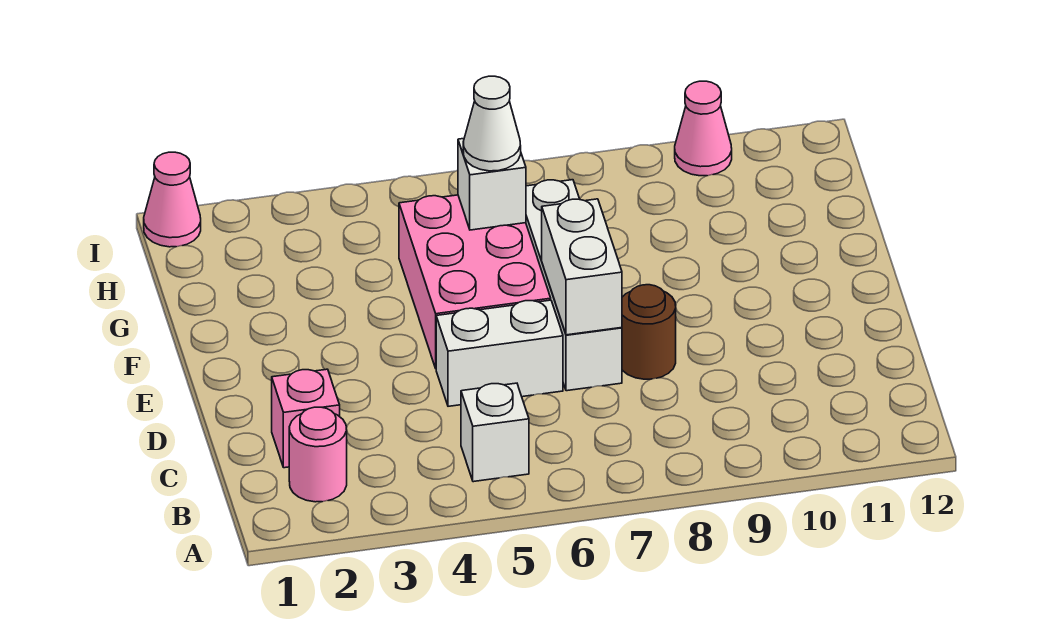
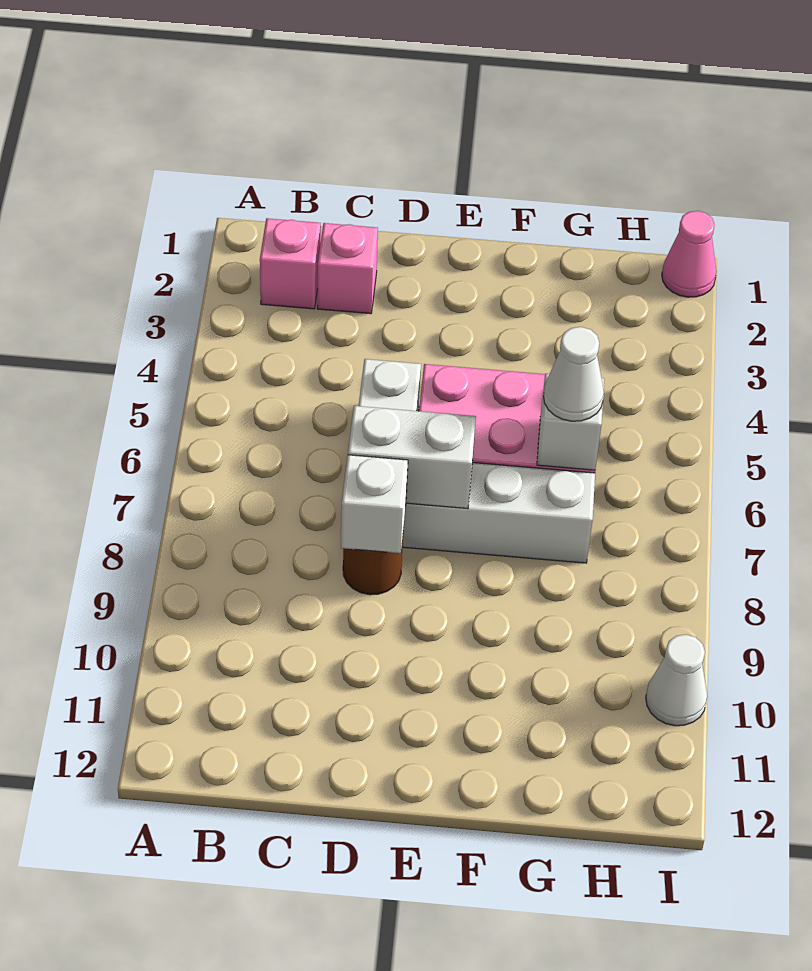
pink 1x1 round brick [289,407,347,502] -> pink 1x1 brick [260,218,321,309]
white 1x1 brick [461,383,529,482] -> white 1x1 brick moved to [341,455,408,553]
pink 1x1 cone [675,81,732,176] -> white 1x1 cone [646,635,707,726]

